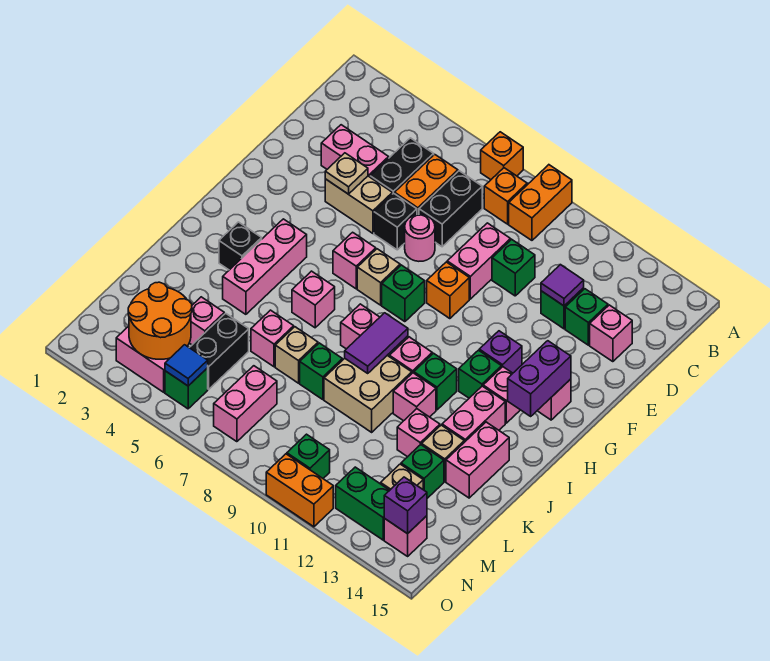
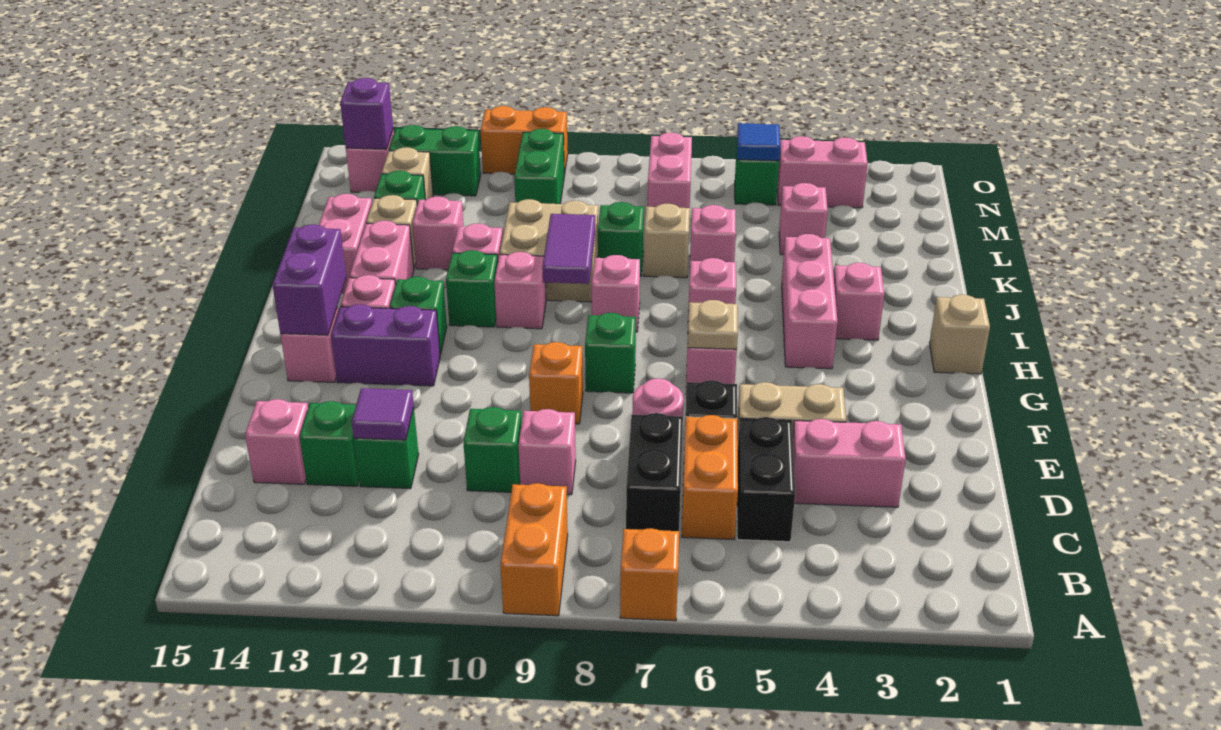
orange 1x1 brick [484,168,527,224] -> none
pink 1x2 brick [447,223,511,299] -> pink 1x1 brick [518,409,576,495]
tan 1x1 plate [325,153,368,194] -> tan 1x1 plate moved to [688,300,738,349]
tan 1x1 brick [357,249,400,305] -> tan 1x1 brick moved to [929,295,990,374]
purple 1x1 brick [479,331,522,373] -> purple 1x2 brick [331,304,440,386]
black 1x1 brick [219,222,262,270] -> pink 1x1 brick [834,263,884,340]
black 1x2 brick [189,313,249,389] -> none
orange 2x2 round brick [128,282,192,359] -> none
green 1x1 brick [287,434,330,478] -> green 1x2 brick [514,129,564,204]

